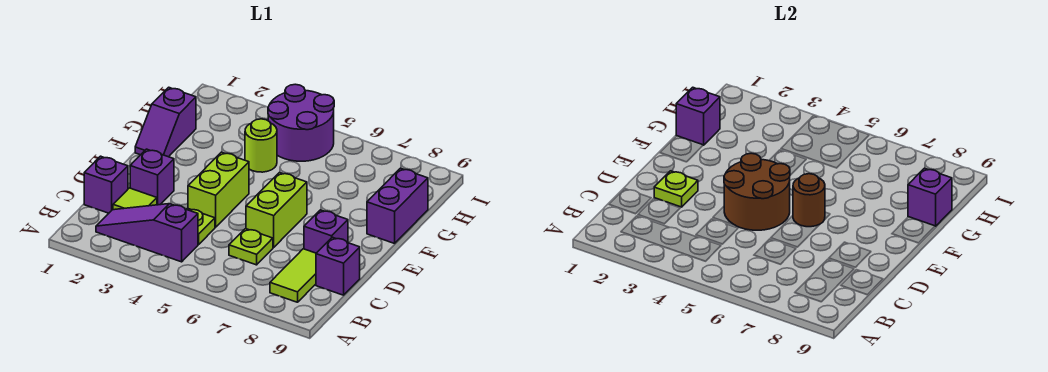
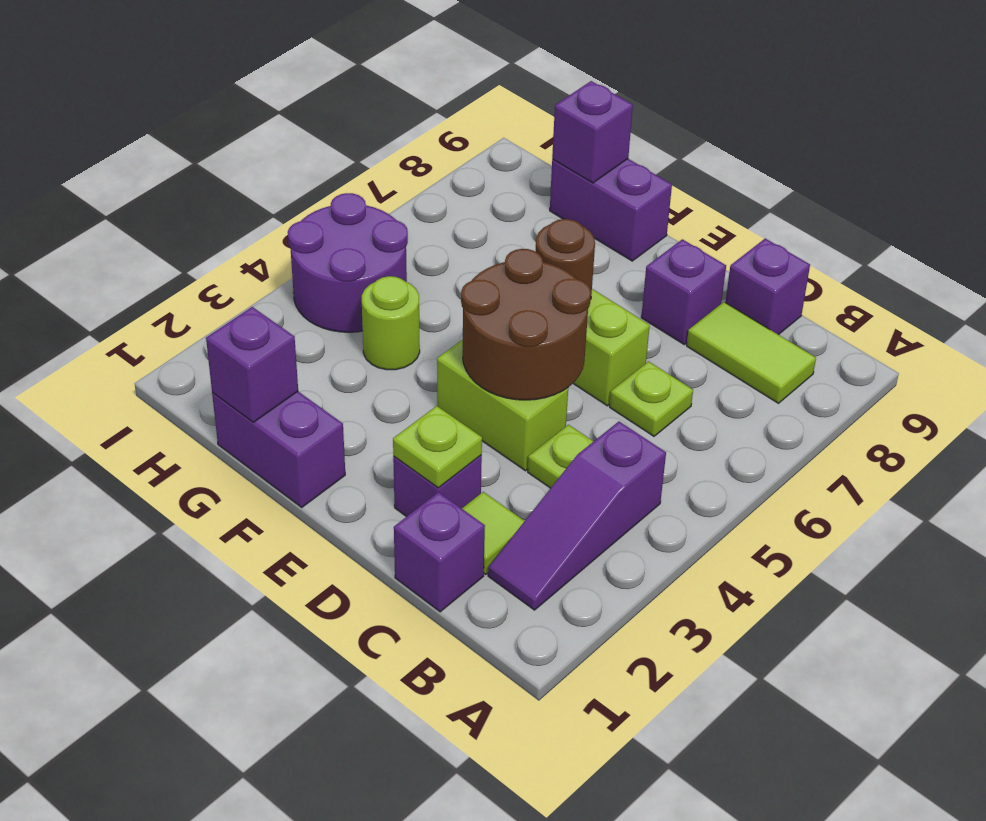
purple 1x2 slope [135,87,196,157] -> purple 1x2 brick [212,392,345,507]

